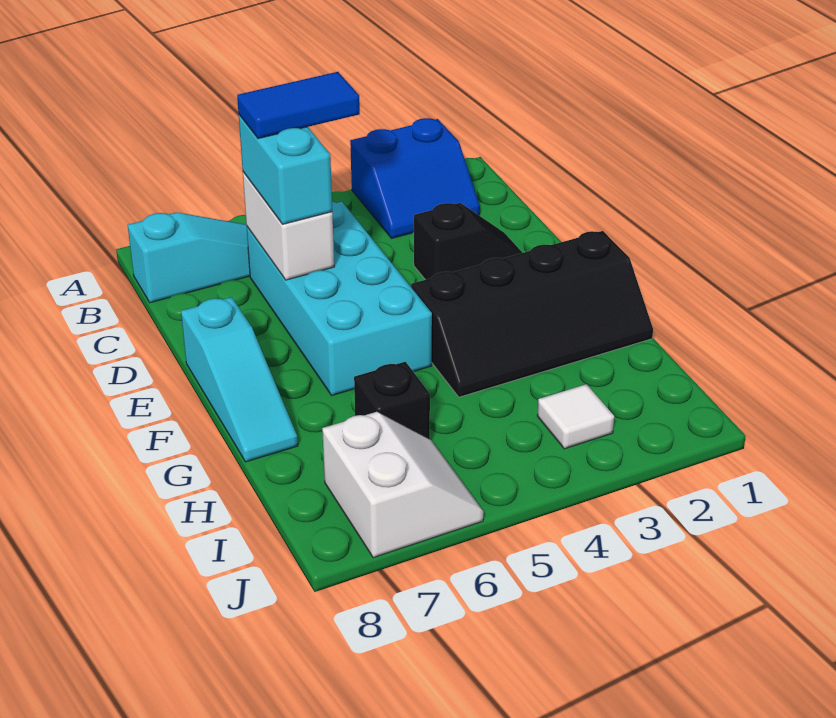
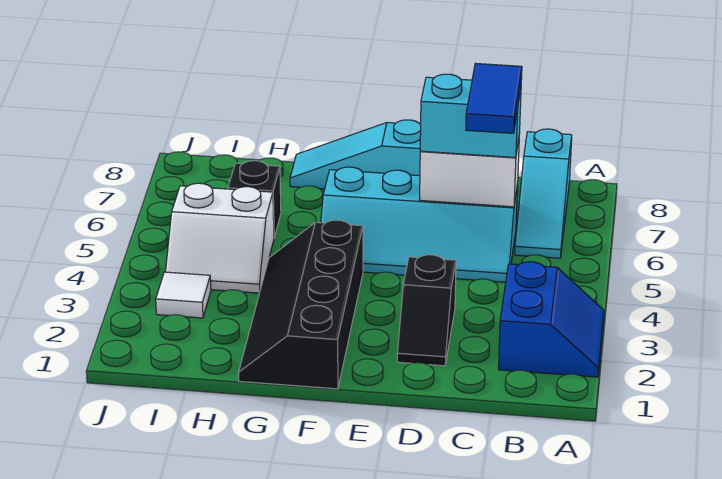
blue 2x2 slope [350,118,480,238] -> blue 2x2 slope turned to [499,262,604,377]
cyan 2x4 brick [247,202,432,396] -> cyan 2x4 slope [321,167,518,282]
white 2x2 slope [322,412,484,558] -> white 2x2 slope moved to [166,183,274,293]

